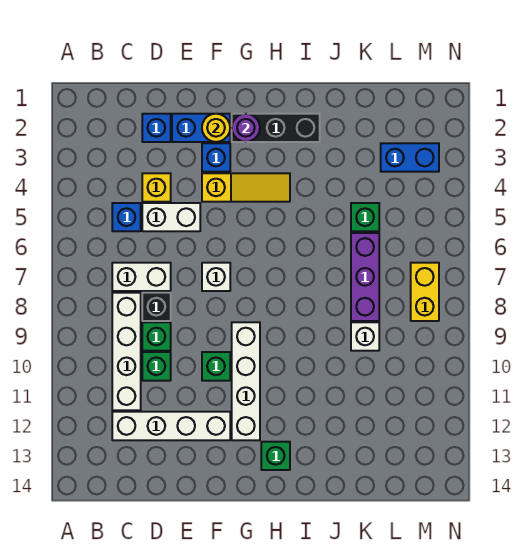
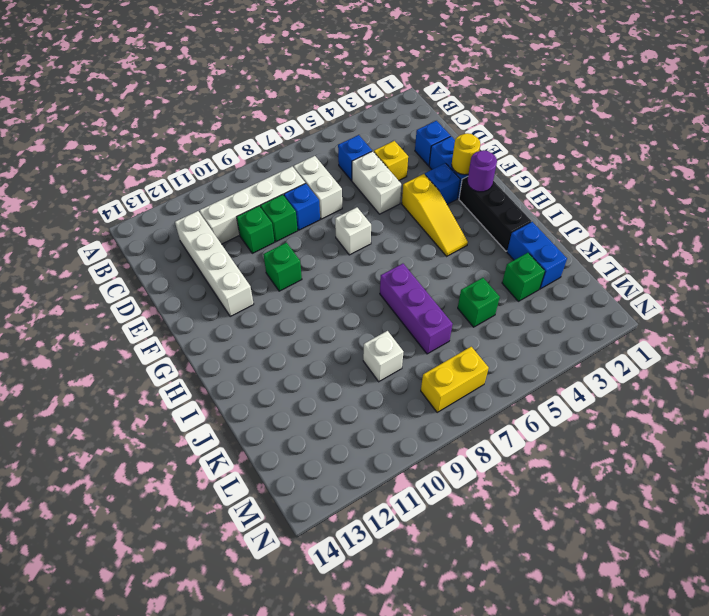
black 1x1 brick [142,293,171,321] -> blue 1x1 brick [284,183,320,230]
white 1x4 brick [232,322,260,440] -> none
green 1x1 brick [261,442,290,470] -> green 1x1 brick moved to [502,253,545,301]
purple 1x3 brick [351,233,379,321] -> purple 1x3 brick turned to [380,264,452,354]
blue 1x2 brick [381,143,439,172] -> blue 1x2 brick moved to [507,222,567,289]

